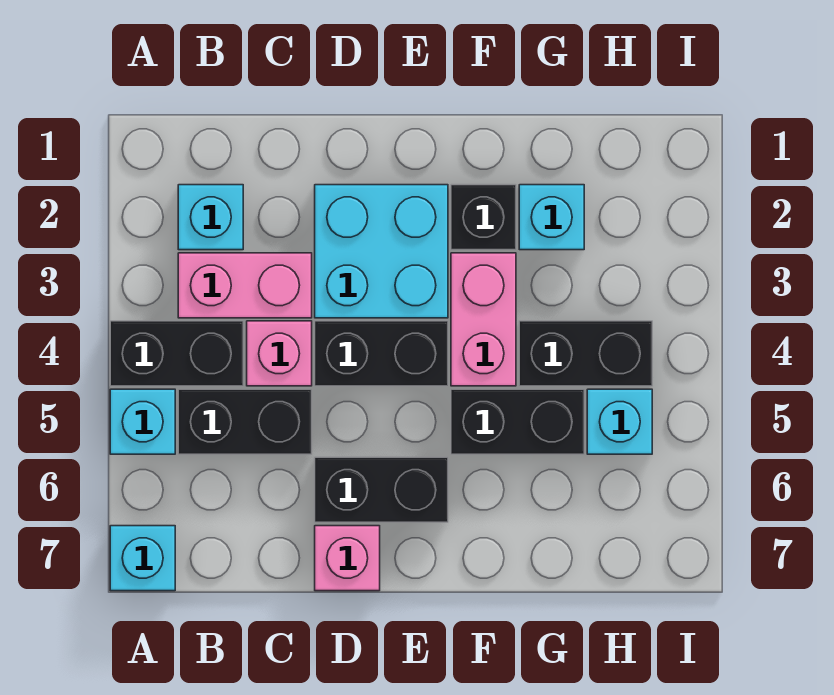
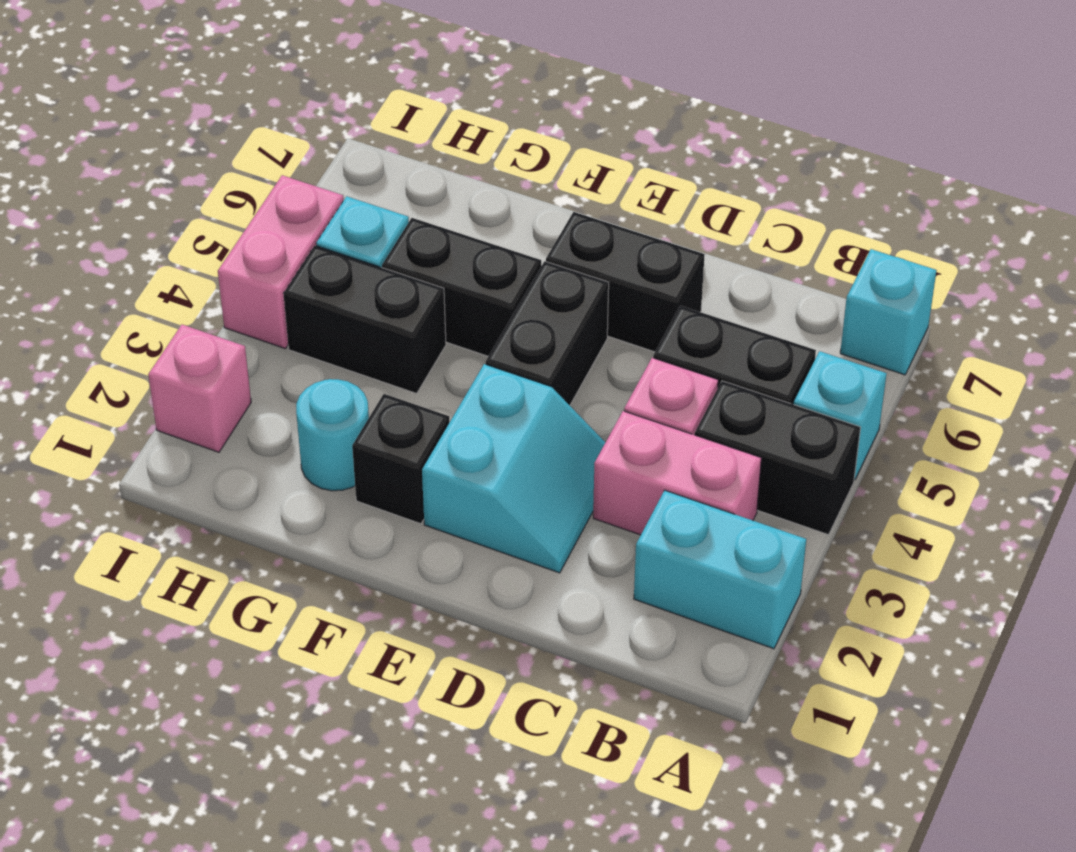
cyan 1x1 brick [178,185,243,250] -> cyan 1x2 brick [634,490,806,649]
cyan 2x2 brick [315,185,448,318] -> cyan 2x2 slope [422,364,606,573]
black 1x2 brick [315,321,448,386] -> black 1x2 brick turned to [486,261,609,405]
pink 1x1 brick [315,526,380,591] -> pink 1x1 brick moved to [148,325,251,452]
pink 1x2 brick [451,253,516,386] -> pink 1x2 brick moved to [218,175,344,349]
cyan 1x1 brick [519,185,584,250] -> cyan 1x1 round brick [296,379,369,491]

